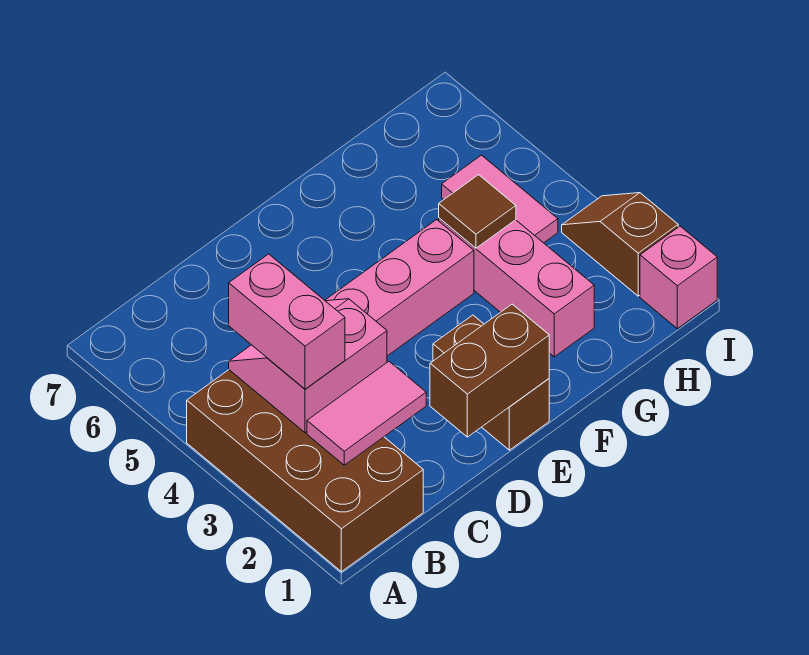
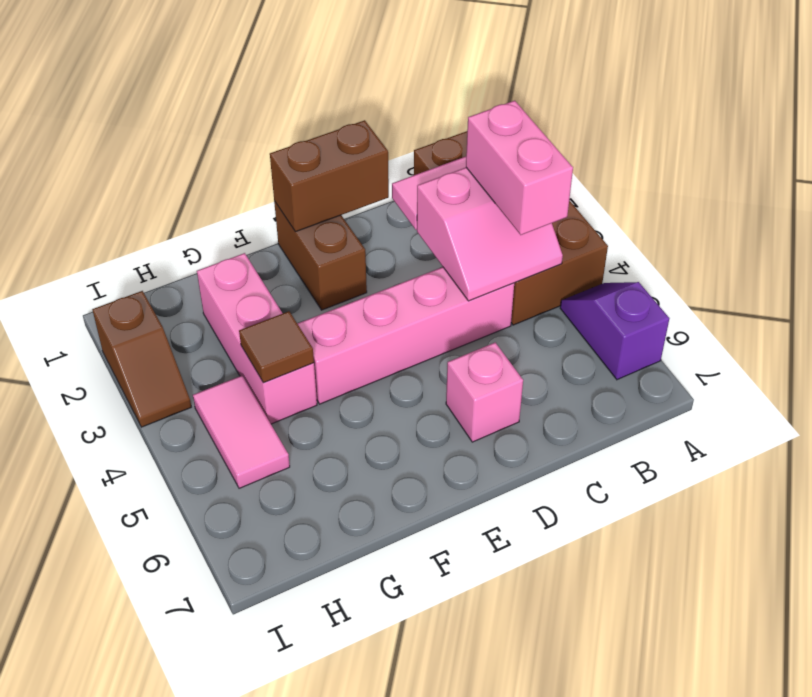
none -> purple 1x2 slope [560,282,669,380]
pink 1x1 brick [640,226,717,329] -> pink 1x1 brick moved to [446,342,523,442]

